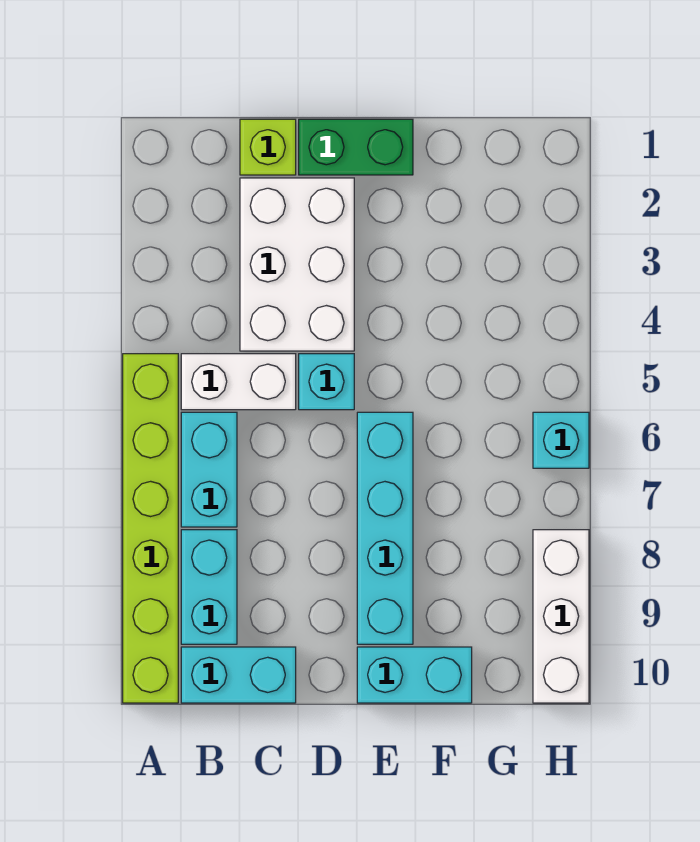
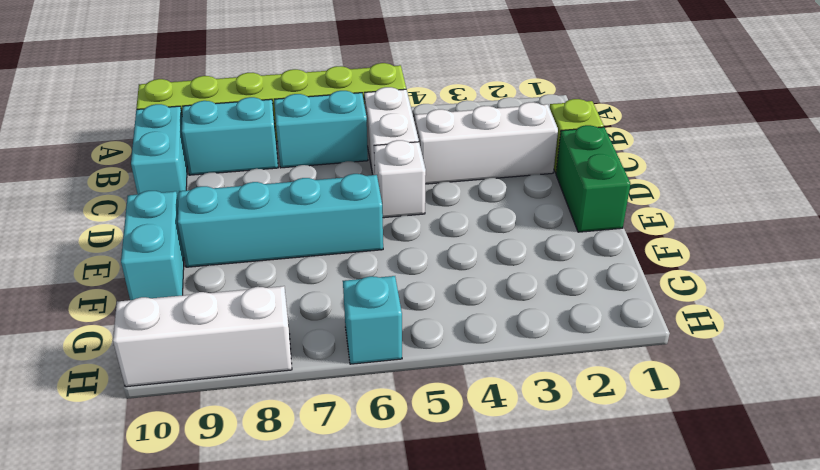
white 2x3 brick [240,178,354,351] -> white 1x3 brick [415,102,558,184]
cyan 1x1 brick [299,354,354,410] -> white 1x1 brick [374,140,426,218]

